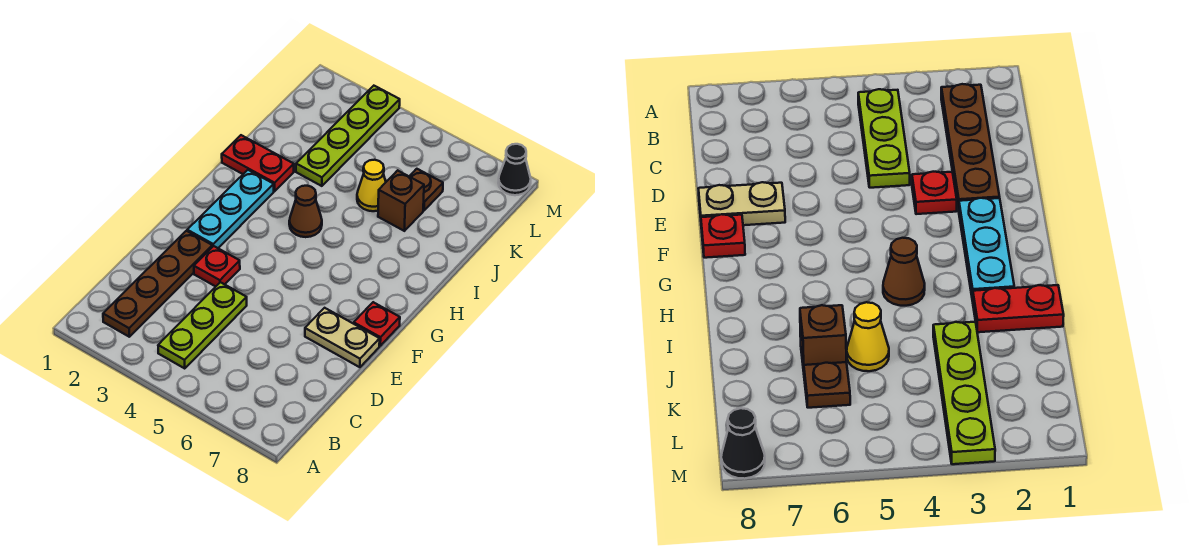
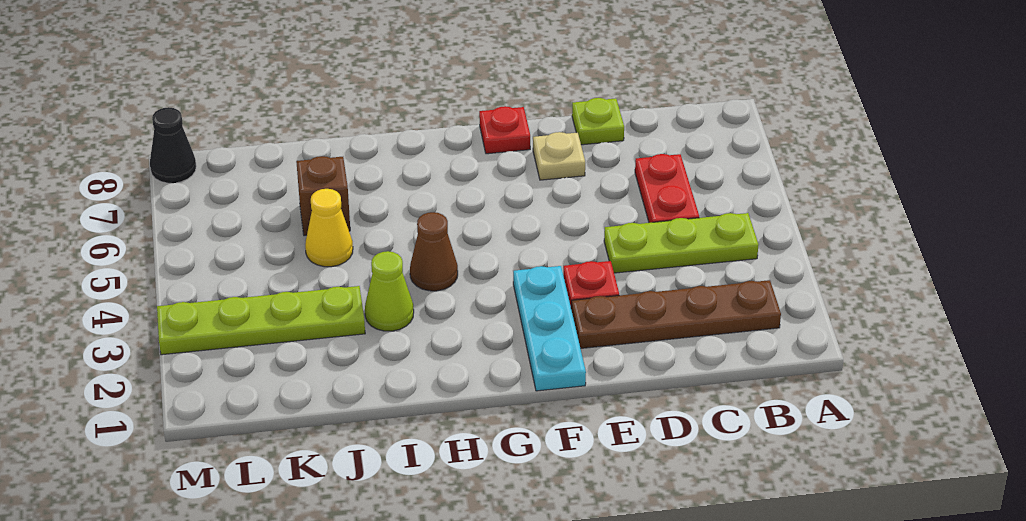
none -> lime 1x1 plate [572,98,624,145]
tan 1x2 plate [305,308,380,367] -> tan 1x1 plate [533,132,585,180]
cyan 1x3 plate [187,170,274,248] -> cyan 1x3 plate turned to [513,266,586,391]
red 1x2 plate [222,135,294,191] -> red 1x2 plate moved to [635,154,699,223]
none -> lime 1x1 cone [365,251,414,331]
brown 1x1 plate [409,169,443,210] -> none

